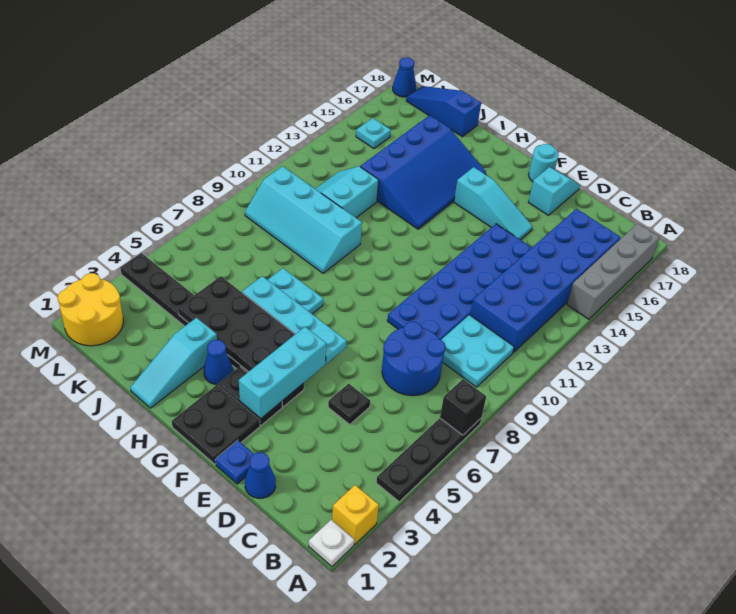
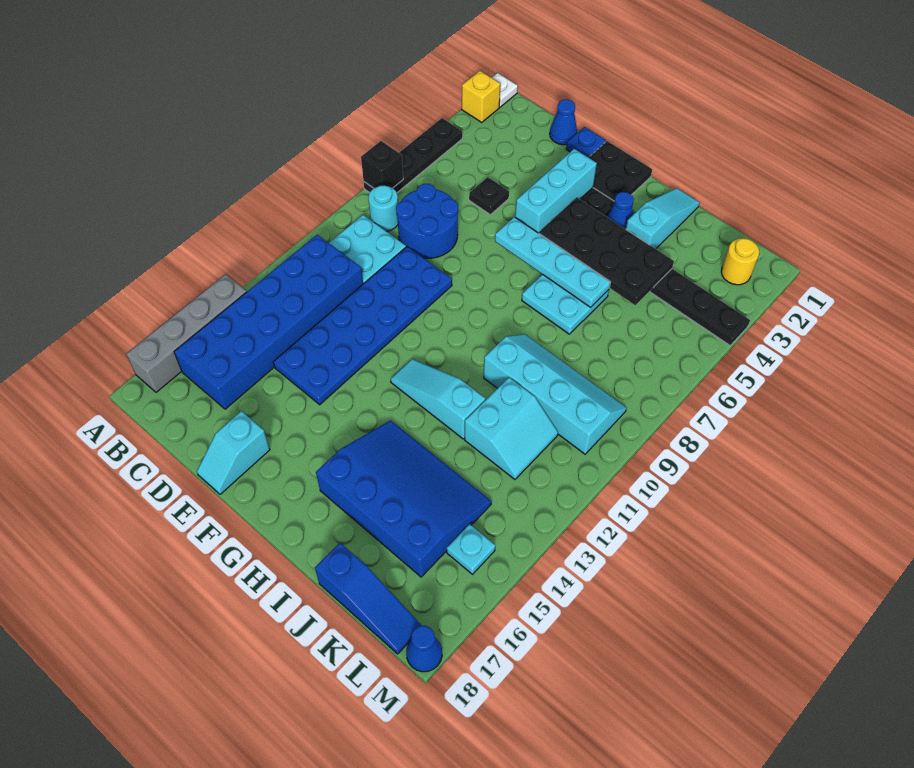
cyan 1x3 slope [454,167,532,240] -> cyan 1x3 slope moved to [391,359,485,439]
cyan 1x1 round brick [529,144,559,181] -> cyan 1x1 round brick moved to [369,186,398,231]
blue 3x4 slope [360,115,486,229] -> blue 3x4 slope turned to [316,421,492,577]
yellow 2x2 round brick [58,273,123,346] -> yellow 1x1 round brick [721,238,759,285]

